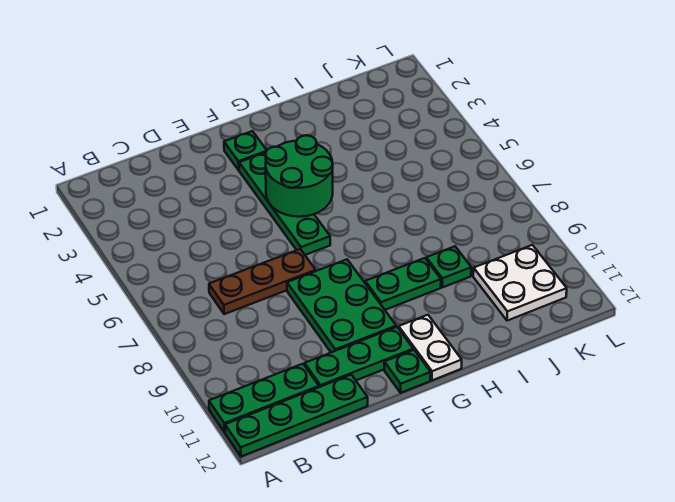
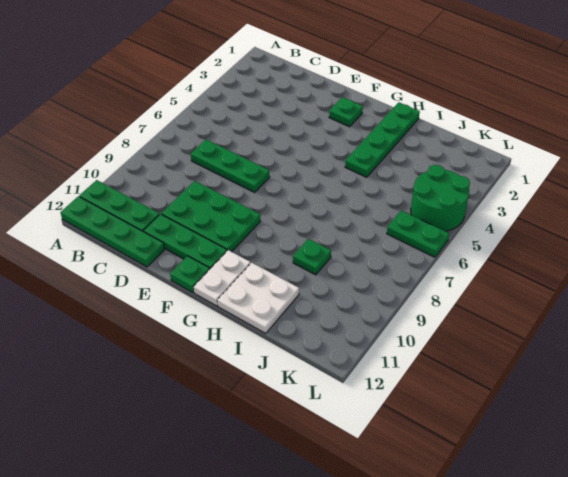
brown 1x3 plate [209,249,316,314] -> green 1x3 plate [191,139,270,192]
green 2x3 plate [287,259,396,352] -> green 2x3 plate turned to [161,181,260,252]
green 1x4 plate [239,153,330,255] -> green 1x4 plate moved to [345,102,420,177]
green 2x2 round brick [266,135,333,217] -> green 2x2 round brick moved to [411,165,470,231]
green 1x2 plate [365,258,441,310] -> green 1x2 plate moved to [387,210,449,257]
white 2x2 plate [473,245,567,321] -> white 2x2 plate moved to [217,263,299,333]

